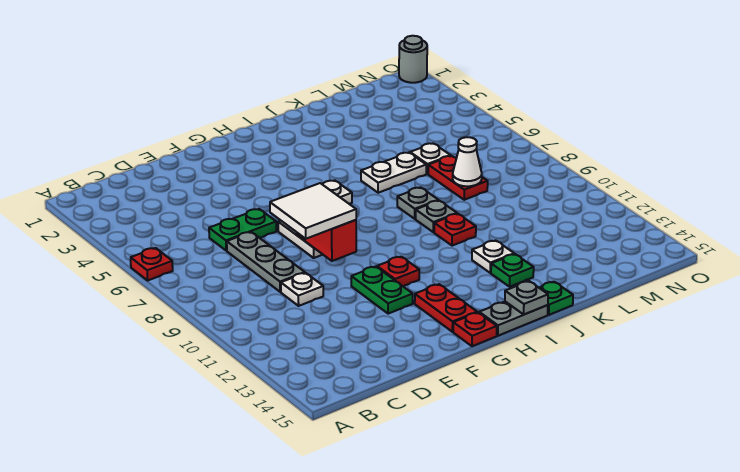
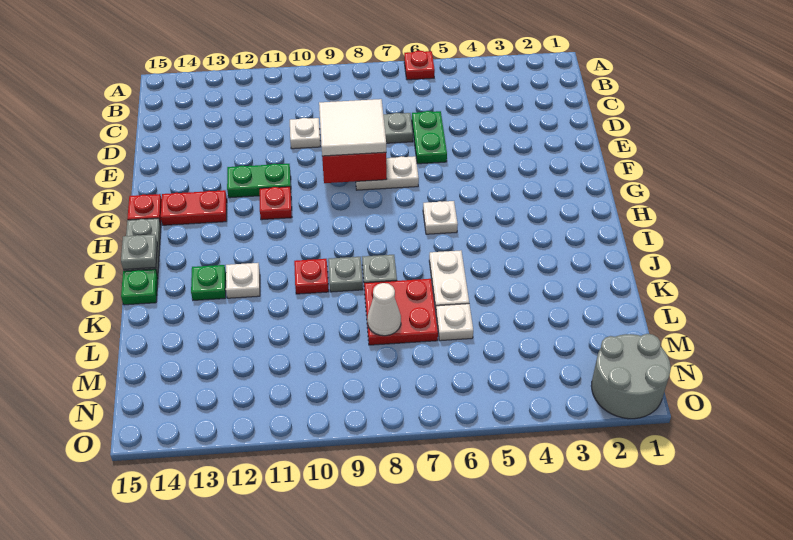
red 1x2 plate [428,156,488,200] -> red 2x2 plate [364,279,438,345]
grey 1x1 round brick [399,36,427,83] -> grey 2x2 round brick [591,334,671,419]

